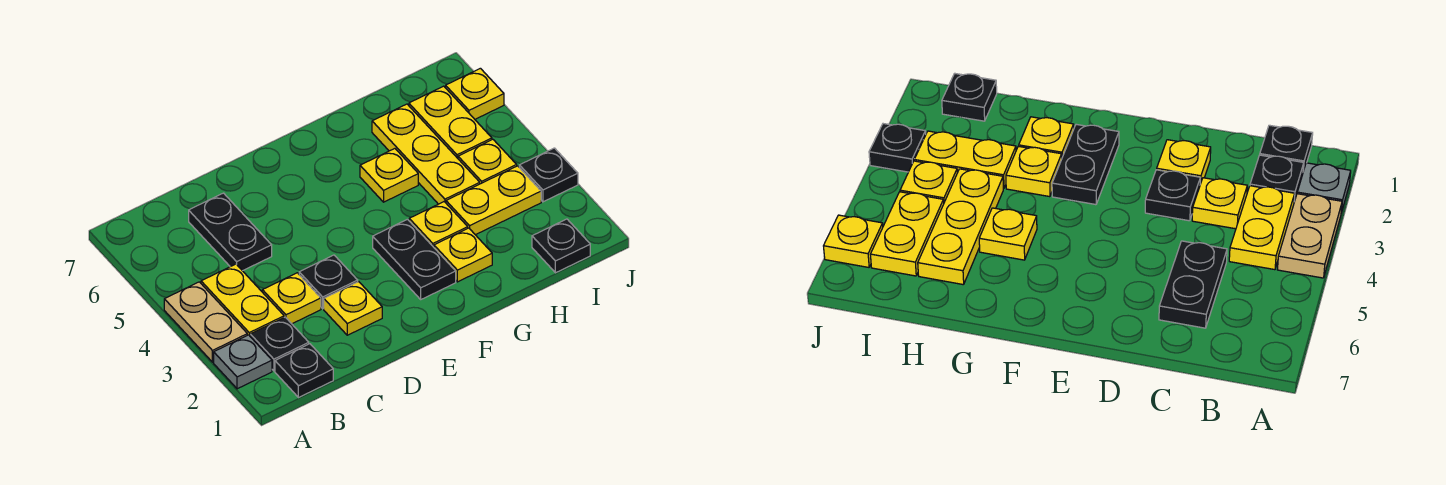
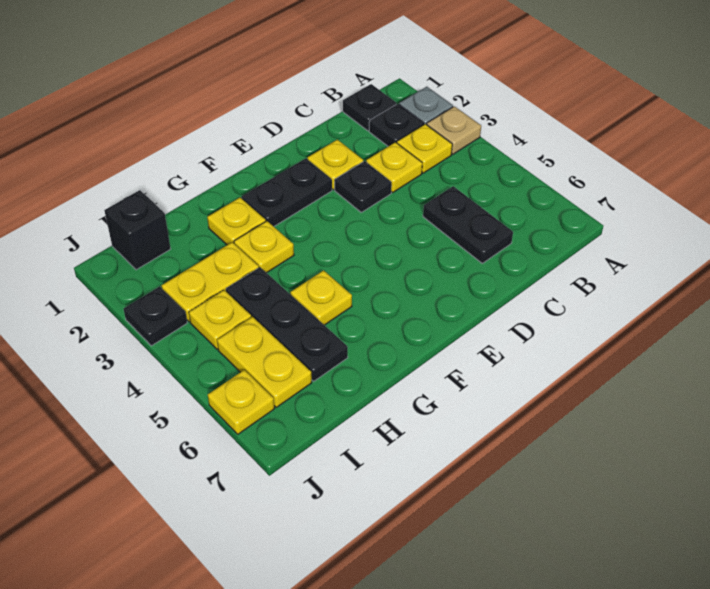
tan 1x2 plate [164,282,247,362] -> tan 1x1 plate [427,106,481,154]
yellow 1x2 plate [201,264,284,336] -> yellow 1x1 plate [397,124,452,173]
black 1x2 plate [373,219,456,299] -> black 1x2 plate turned to [242,158,332,227]
yellow 1x3 plate [372,104,480,204] -> black 1x3 plate [226,267,348,381]
black 1x1 plate [532,219,590,273] -> black 1x1 brick [104,190,171,270]

